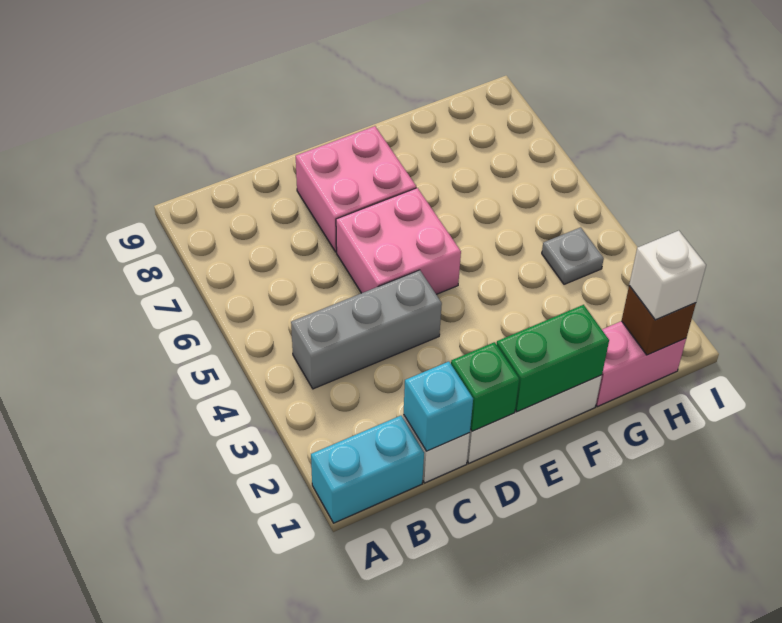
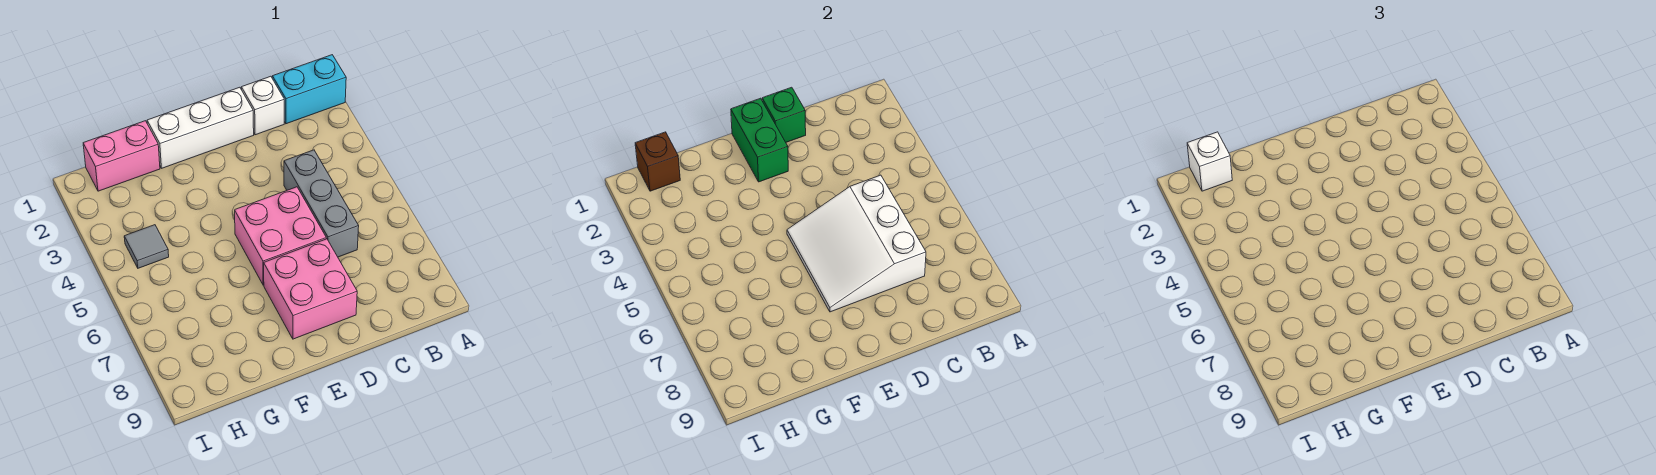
grey 1x3 brick [291,270,442,389] -> grey 1x3 brick turned to [284,150,359,257]
cyan 1x1 brick [404,362,473,451] -> none
none -> white 3x3 slope [787,175,926,312]
green 1x2 brick [497,305,609,412] -> green 1x2 brick turned to [731,98,788,182]
grey 1x1 plate [542,227,604,284] -> grey 1x1 tile [124,225,169,268]

